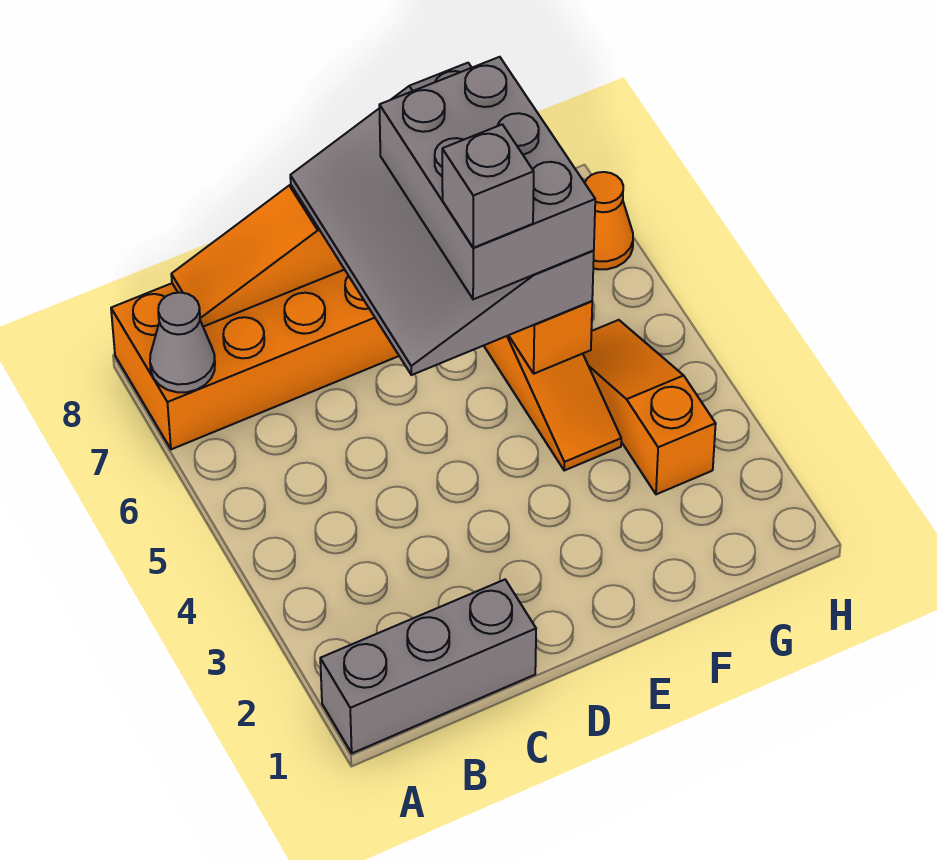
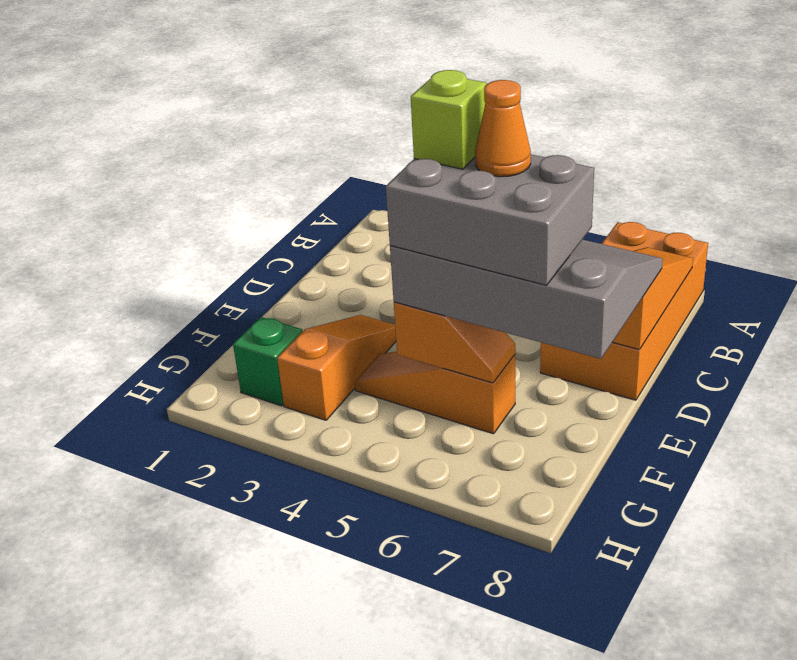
grey 1x3 brick [320,580,536,753] -> none
grey 1x1 cone [150,292,215,392] -> none
grey 1x1 brick [442,124,534,248] -> lime 1x1 brick [411,70,486,169]
none -> green 1x1 brick [233,317,303,406]
orange 1x3 slope [583,320,716,494] -> orange 1x3 slope turned to [277,315,396,420]
orange 1x1 cone [585,172,633,269] -> orange 1x1 cone moved to [475,80,531,177]

